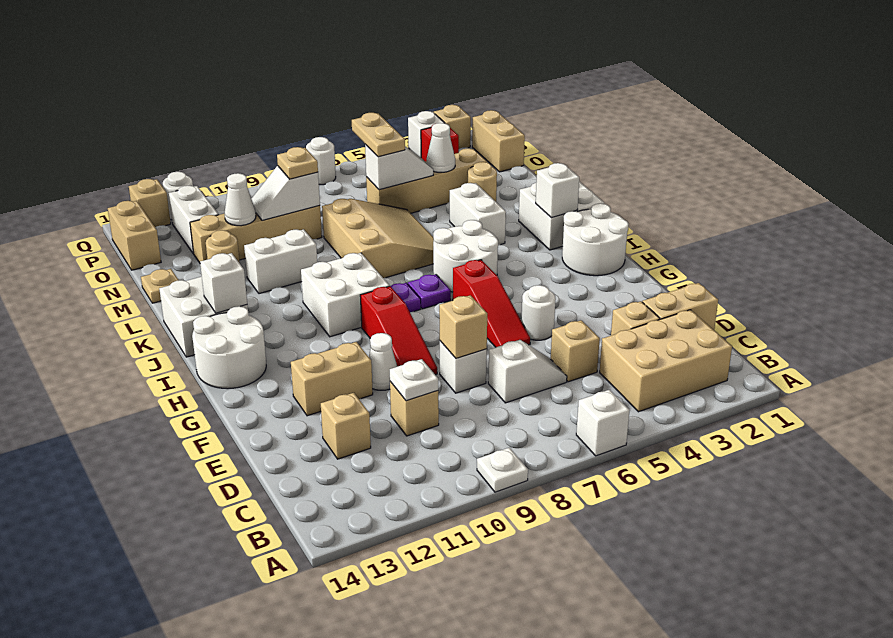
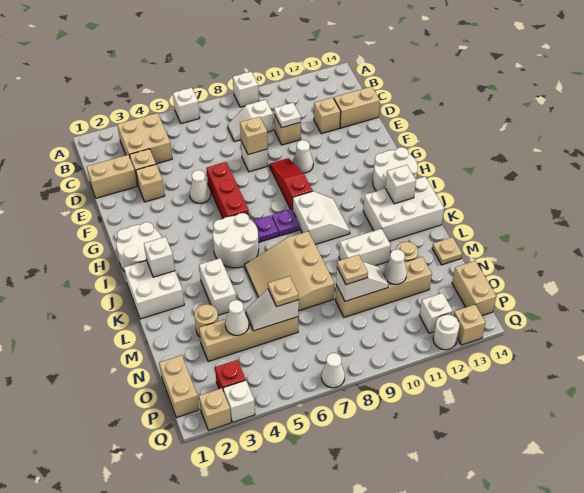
white 1x1 plate [477,448,528,492] -> white 1x1 brick [233,72,259,107]
tan 2x3 brick [600,310,732,412] -> tan 2x2 brick [117,113,172,164]
tan 1x1 brick [551,320,600,382] -> tan 1x1 brick moved to [136,164,165,202]
white 1x2 slope [488,340,567,403] -> white 1x2 slope moved to [228,100,273,142]
white 1x1 round brick [522,285,556,340] -> white 1x1 cone [190,170,211,203]
red 1x3 slope [453,260,530,347] -> red 1x3 brick [206,162,249,218]
tan 1x2 brick [291,342,373,416] -> tan 1x2 brick moved to [334,87,380,128]
white 2x2 brick [301,253,390,337] -> white 2x2 slope [293,191,350,245]
white 2x2 brick [159,277,248,357] -> white 2x3 brick [363,177,444,241]
tan 1x2 plate [352,113,405,157] -> tan 1x1 plate [268,276,299,307]
white 1x2 brick [169,186,219,254] -> white 1x1 brick [419,293,453,333]
white 1x1 round brick [306,137,336,185] -> white 1x1 cone [321,353,345,388]

